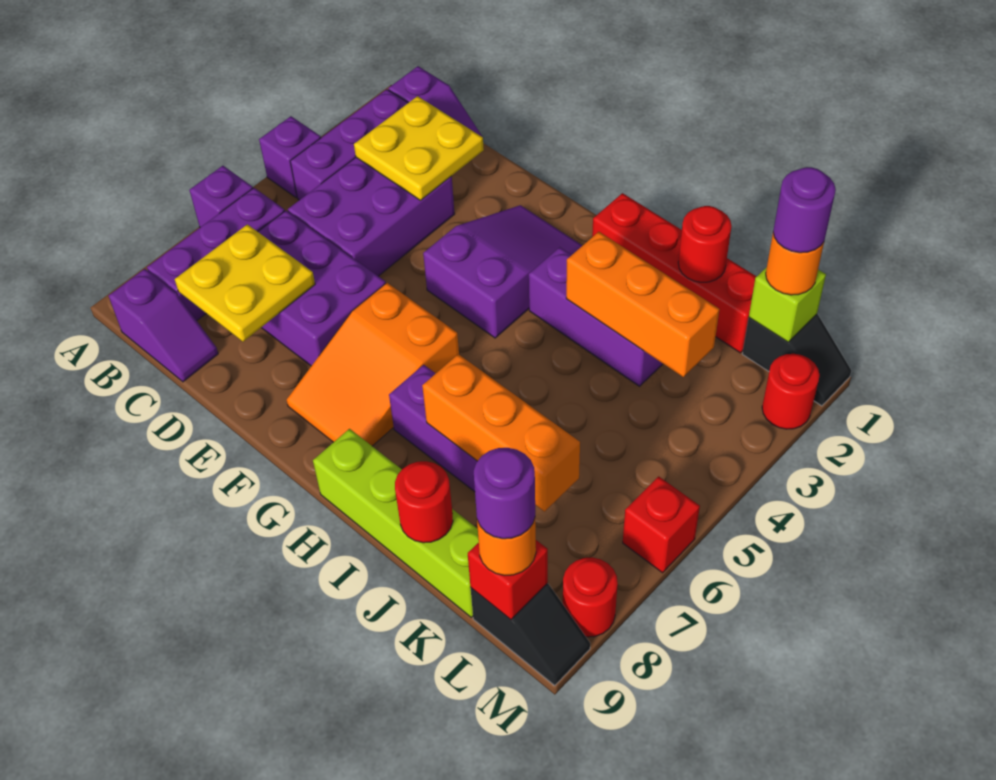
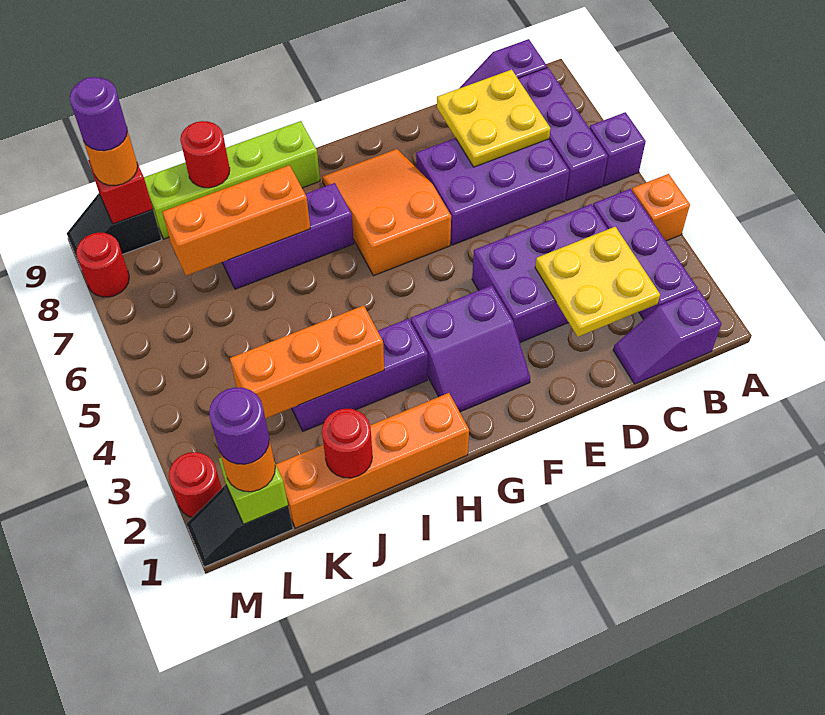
purple 1x1 brick [259,116,321,198] -> orange 1x1 brick [632,174,690,241]
purple 2x3 brick [288,158,454,276] -> purple 2x3 brick turned to [472,204,608,342]
purple 2x3 slope [423,205,583,338] -> purple 2x2 slope [411,285,530,412]
red 1x4 brick [592,193,757,353] -> orange 1x4 brick [276,393,469,528]
red 1x1 brick [623,476,700,573] -> none

